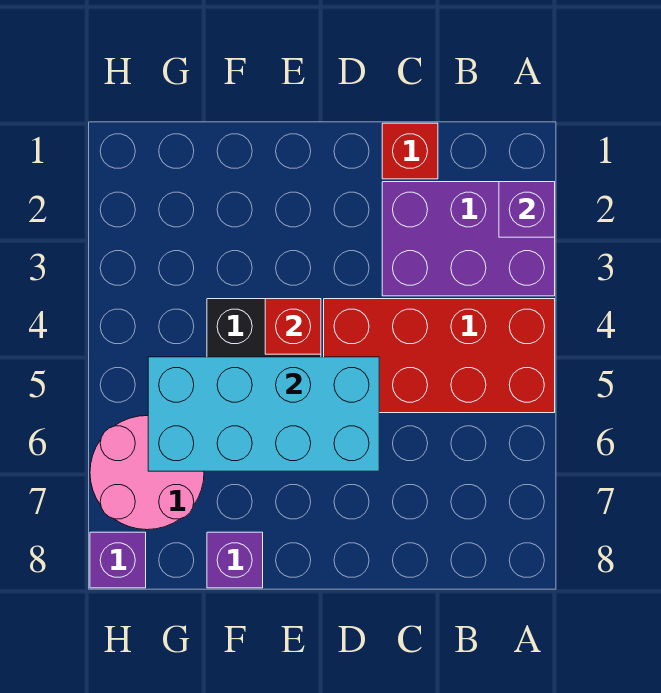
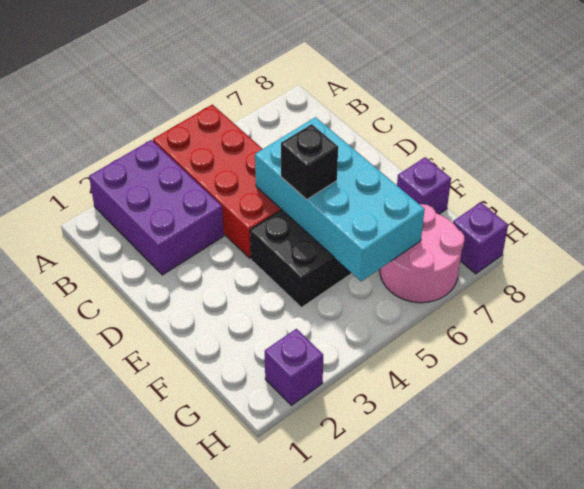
purple 1x1 brick [499,182,555,237] -> purple 1x1 brick moved to [265,329,323,405]
red 1x1 brick [382,123,438,179] -> none
red 1x1 brick [265,299,321,354] -> none
none -> black 1x1 brick [281,124,338,199]

